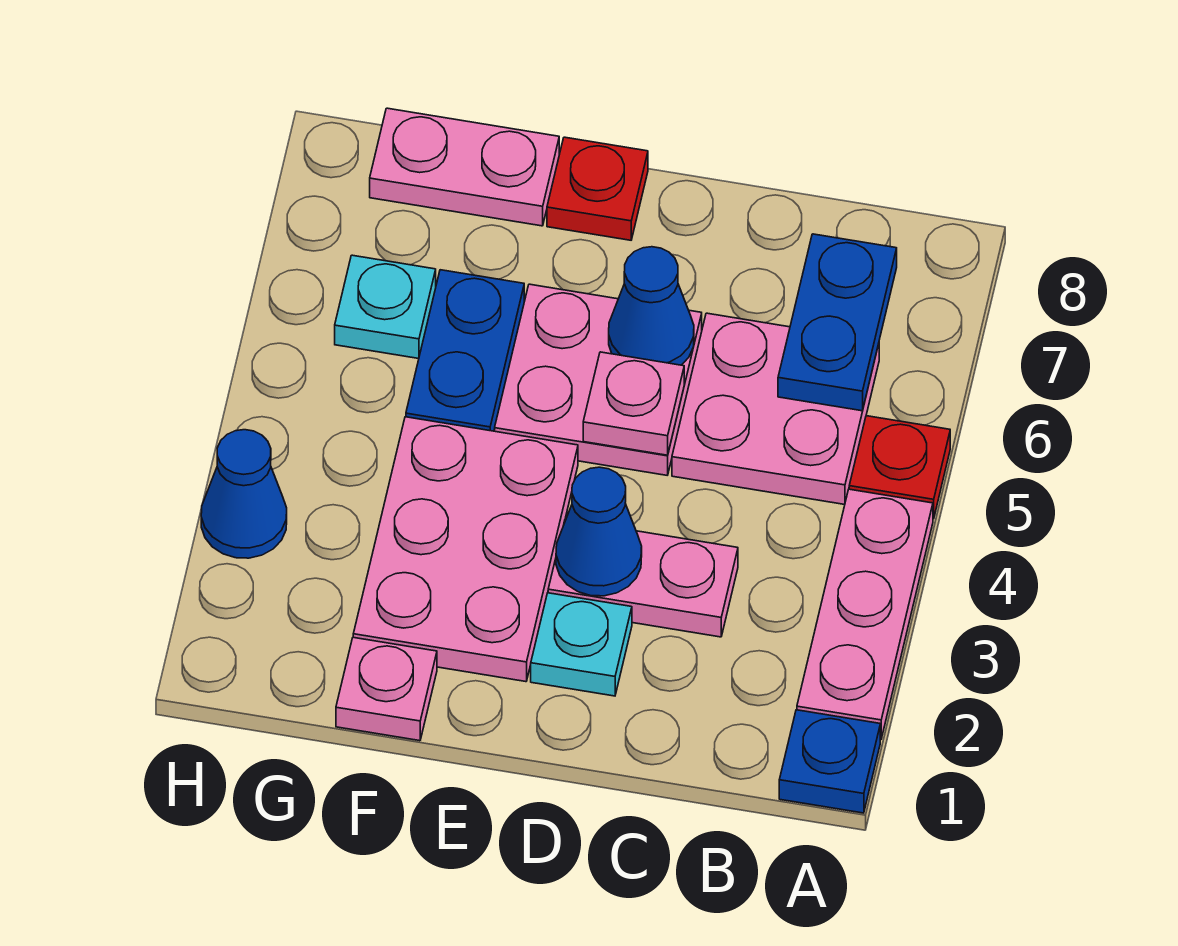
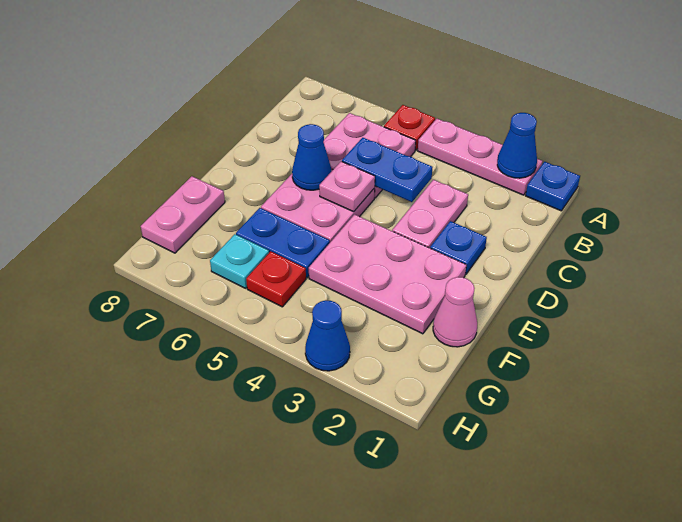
blue 1x2 plate [778,234,897,411] -> blue 1x2 plate moved to [342,138,433,202]
cyan 1x1 plate [531,593,632,696] -> blue 1x1 plate [430,221,487,274]
blue 1x1 cone [556,467,642,596] -> blue 1x1 cone moved to [497,113,537,178]
red 1x1 plate [547,137,648,240] -> red 1x1 plate moved to [246,251,306,307]
pink 1x1 plate [336,637,437,741] -> pink 1x1 cone [433,277,477,347]

